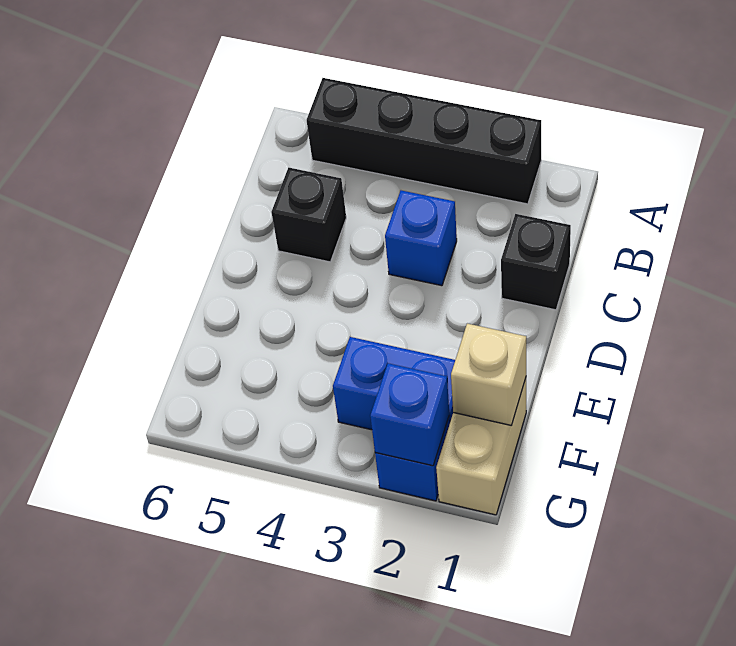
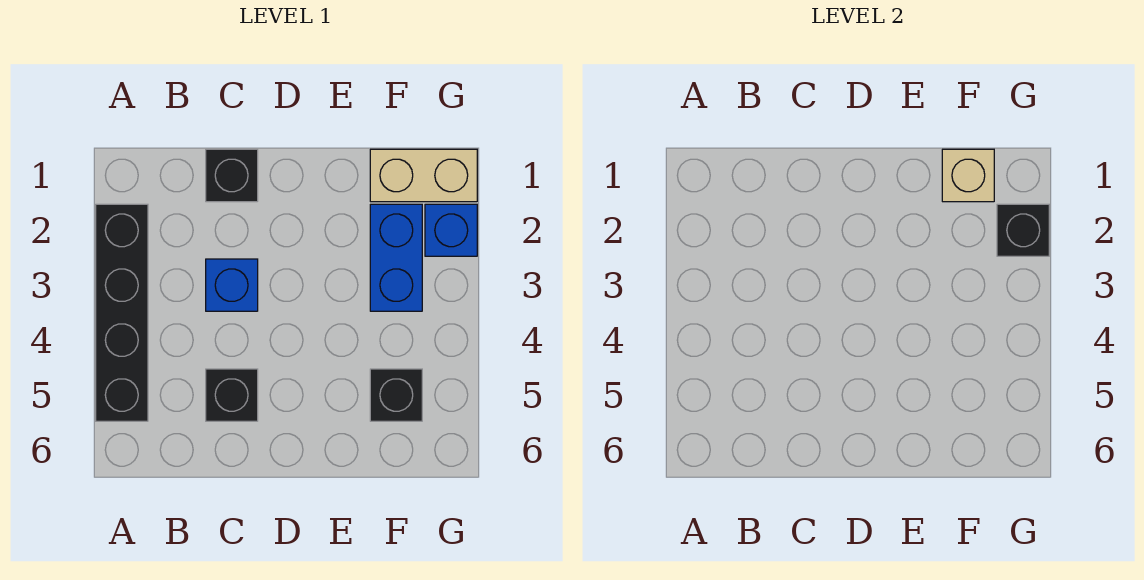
none -> black 1x1 brick [370,369,422,421]
blue 1x1 brick [370,363,449,466] -> black 1x1 brick [997,204,1049,256]

